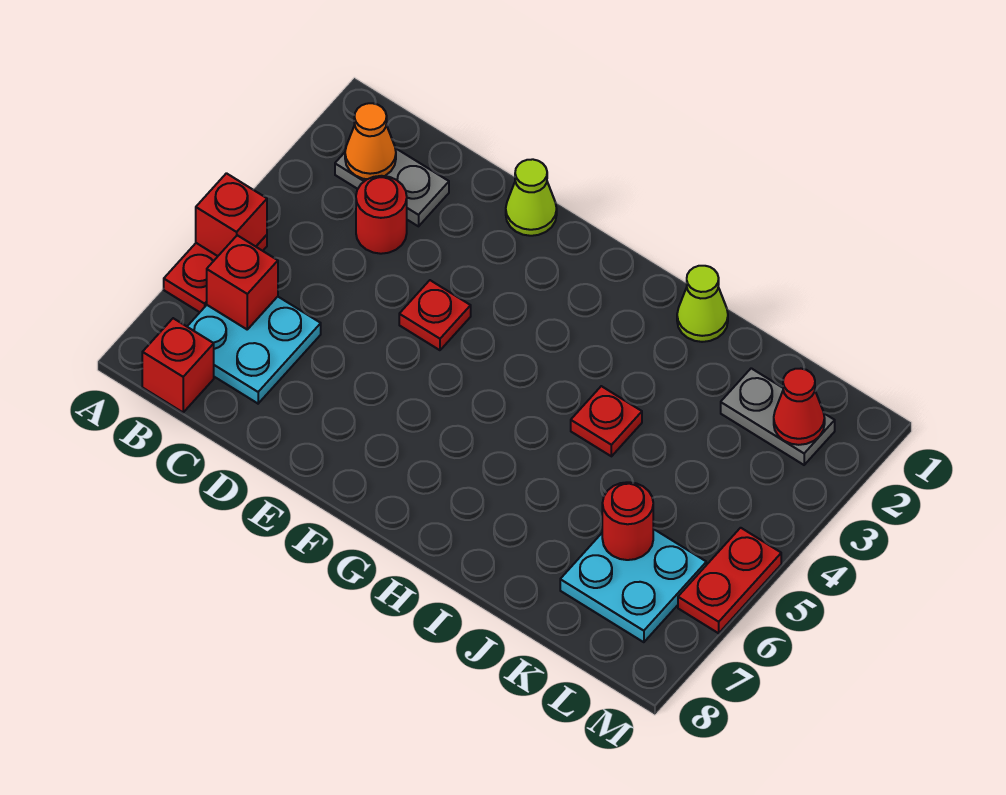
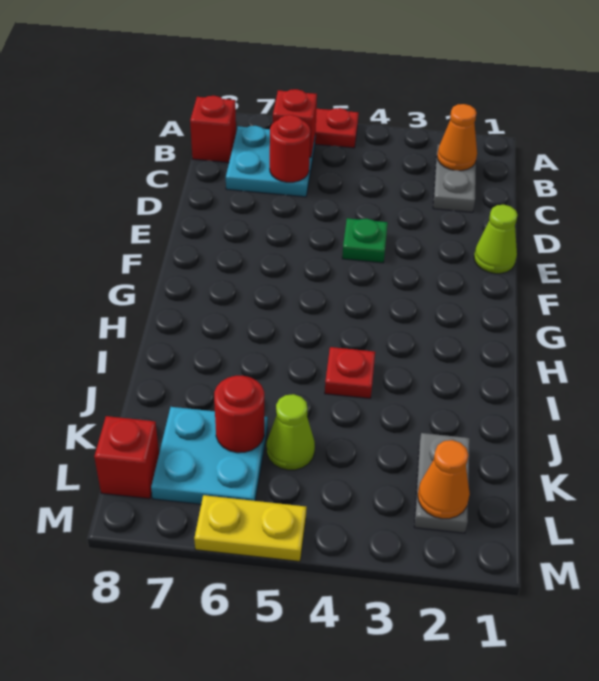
red 1x1 brick [196,173,267,256] -> red 1x1 brick moved to [94,416,159,499]
red 1x1 round brick [356,176,407,254] -> red 1x1 round brick moved to [270,115,310,182]
red 1x1 plate [399,280,471,350] -> green 1x1 plate [342,218,388,263]
lime 1x1 cone [677,266,728,342] -> lime 1x1 cone moved to [267,394,315,470]
red 1x1 cone [774,369,825,445] -> orange 1x1 cone [418,440,470,519]
red 1x2 plate [678,528,781,633] -> yellow 1x2 plate [194,495,306,562]

